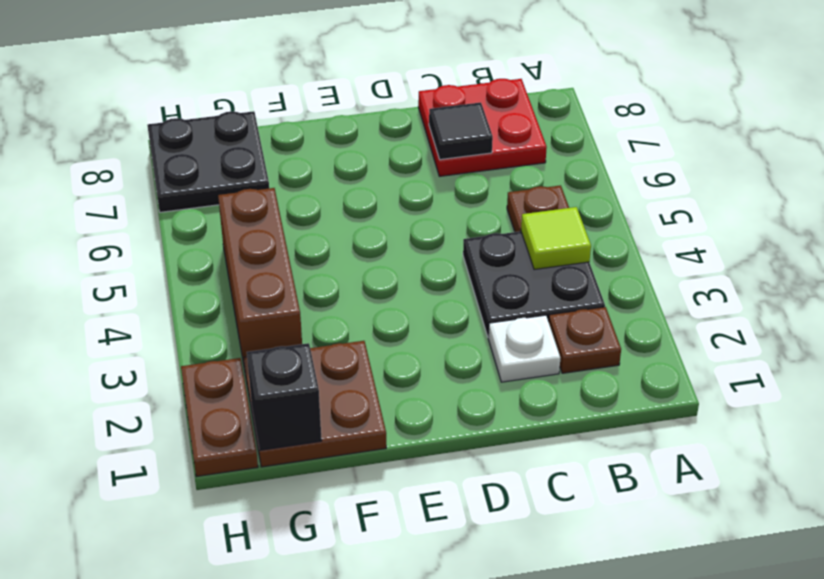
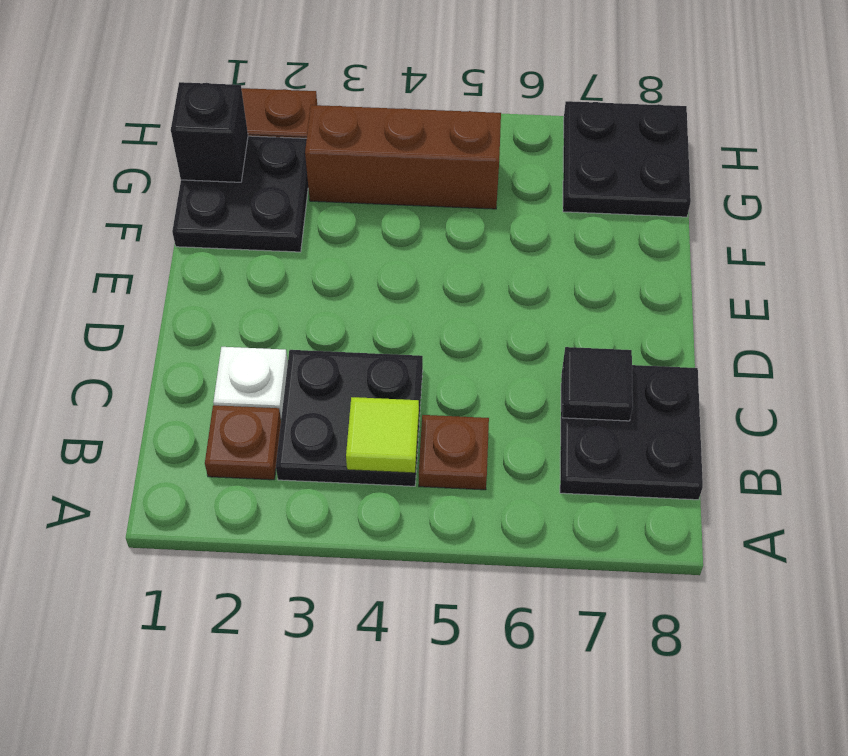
red 2x2 plate [418,79,547,176] -> black 2x2 plate [560,365,703,500]
brown 2x2 plate [244,341,386,467] -> black 2x2 plate [172,136,308,252]

